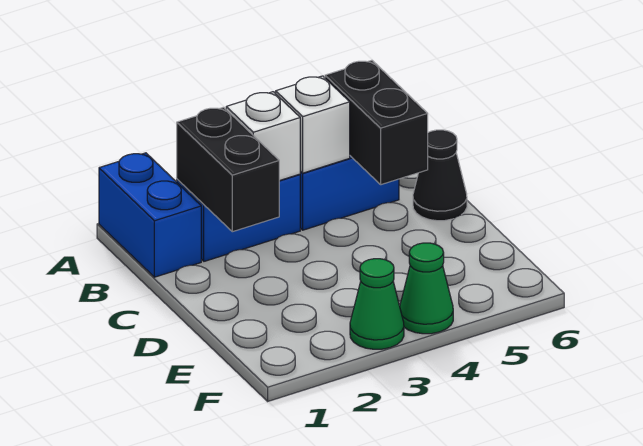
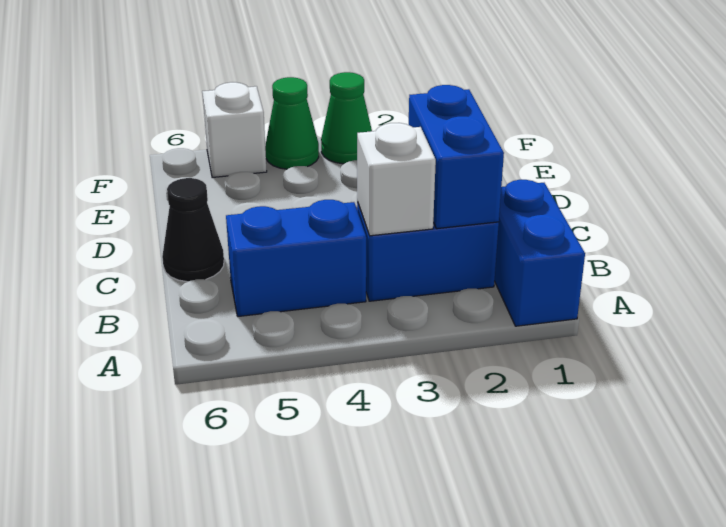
black 1x2 brick [177,107,279,232] -> blue 1x2 brick [409,85,504,229]
white 1x1 brick [276,76,350,173] -> white 1x1 brick moved to [202,82,267,178]
black 1x2 brick [325,60,428,185] -> none

